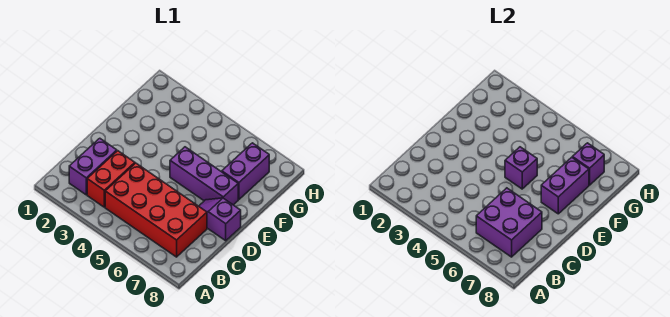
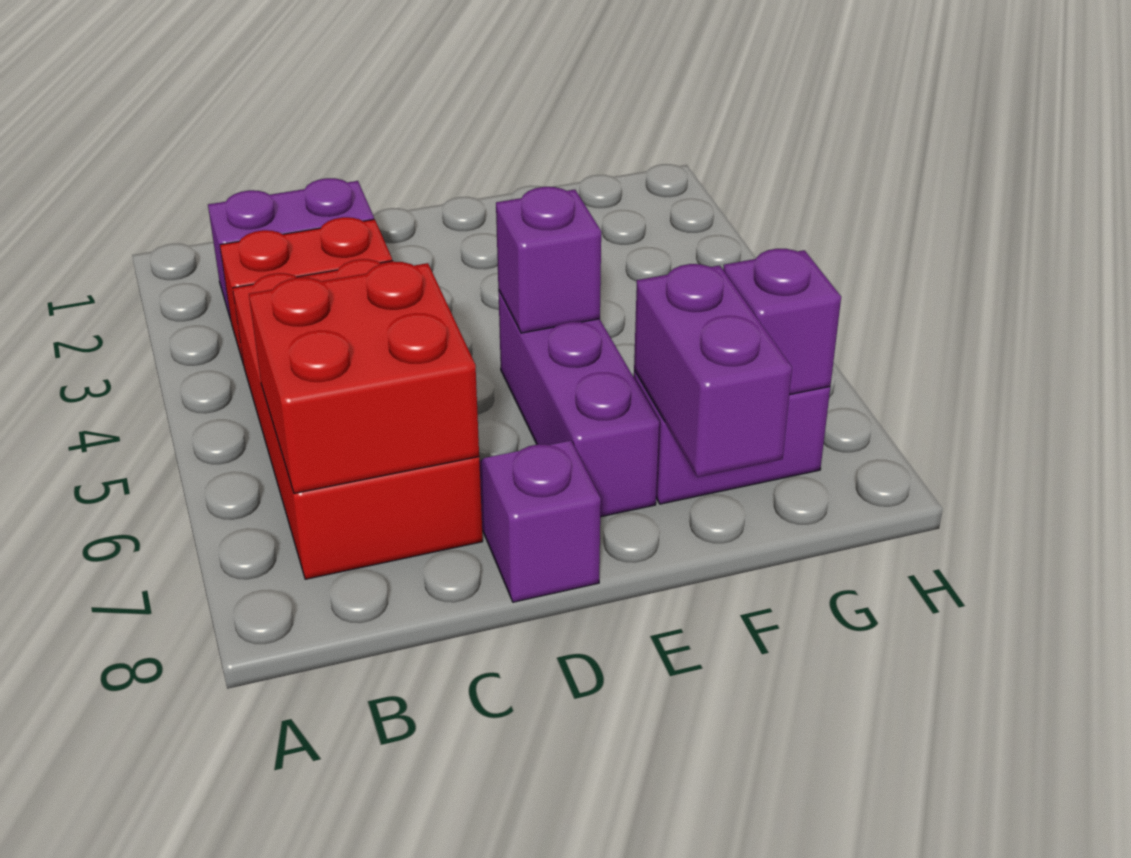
purple 2x2 brick [476,188,542,257] -> red 2x2 brick [249,262,479,493]
purple 1x2 brick [541,157,589,214] -> purple 1x2 brick turned to [634,264,792,477]

